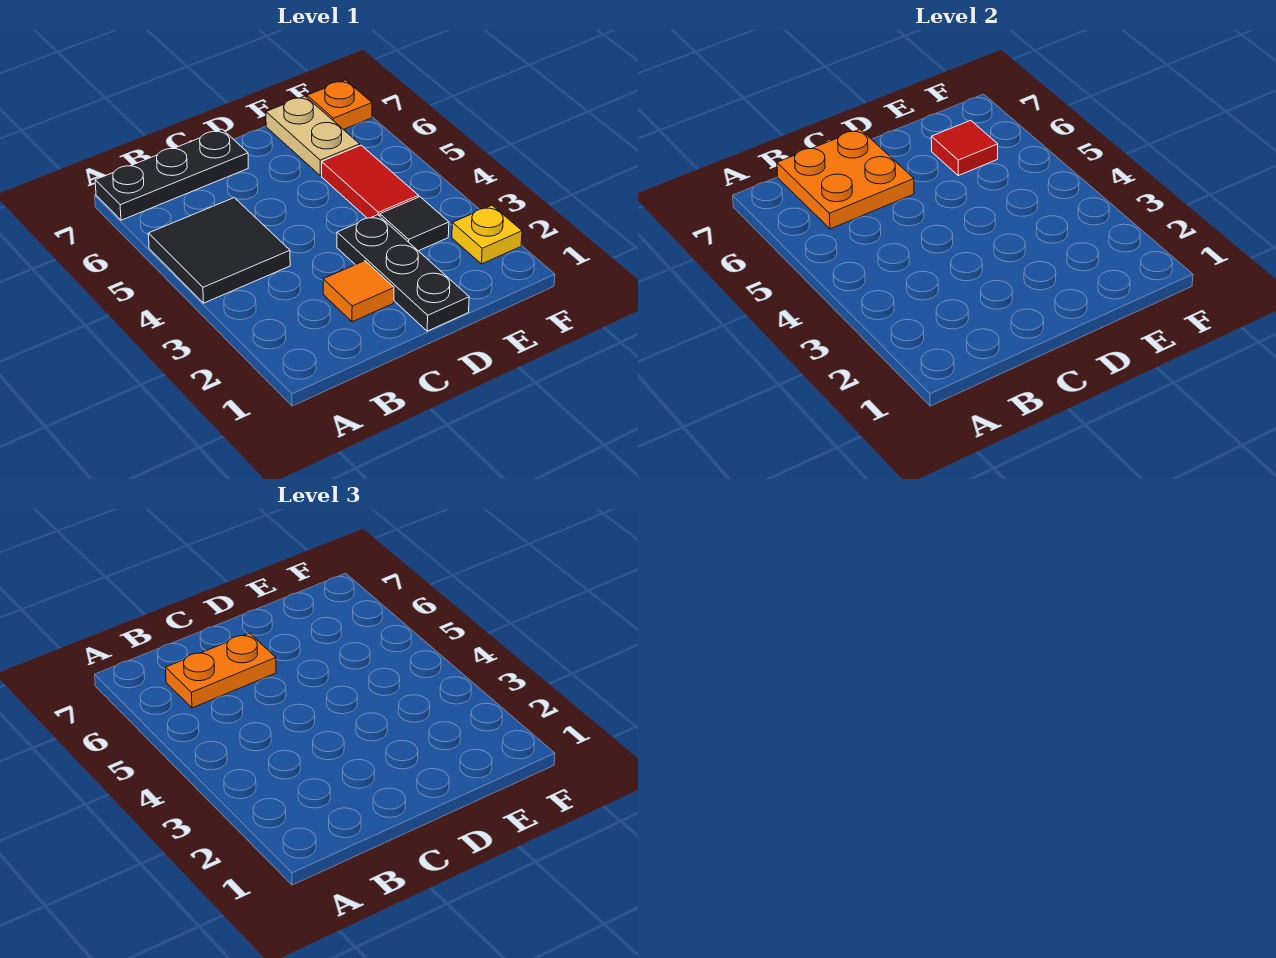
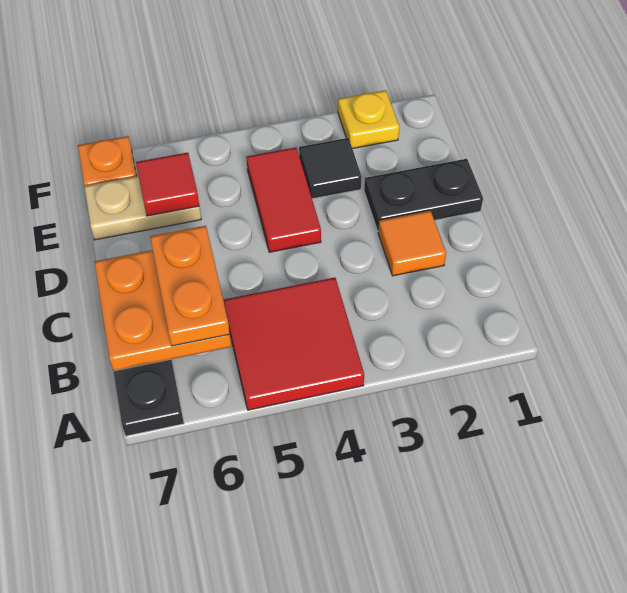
black 2x2 tile [148,198,290,303] -> red 2x2 tile [224,277,364,410]
black 1x3 plate [337,215,469,331] -> black 1x2 plate [364,159,483,231]
red 1x2 tile [322,145,419,218] -> red 1x2 tile turned to [246,147,321,252]

